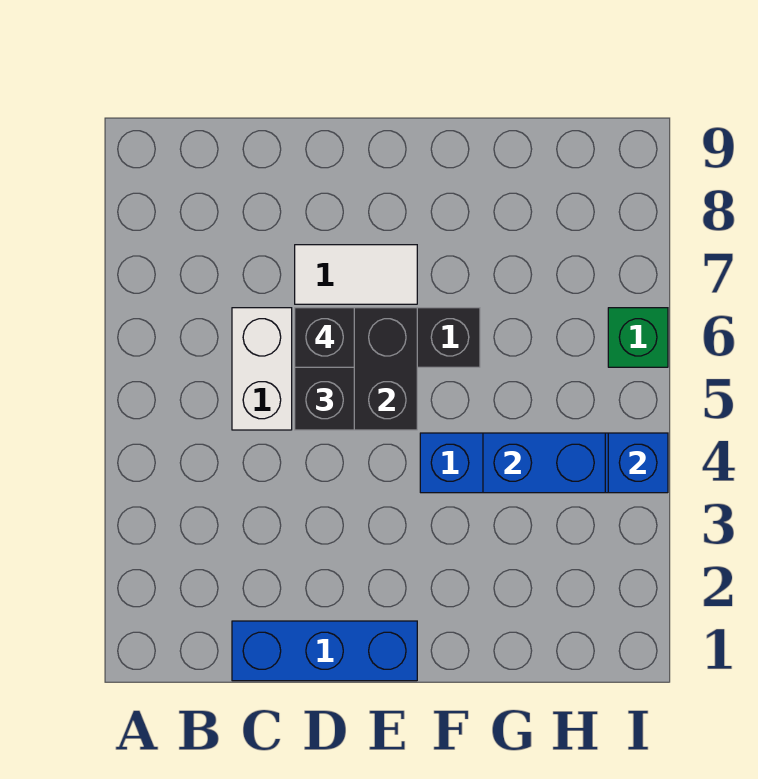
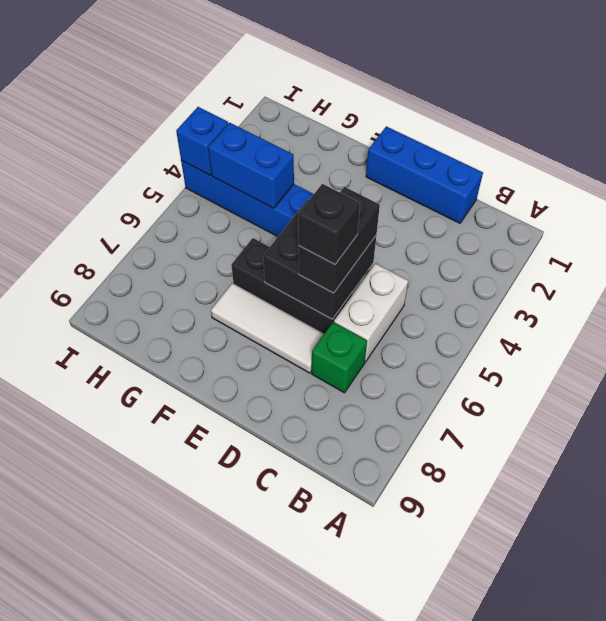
white 1x2 tile [295,245,417,304] -> white 1x3 tile [211,283,324,373]
green 1x1 brick [608,308,668,367] -> green 1x1 brick moved to [312,322,367,393]

